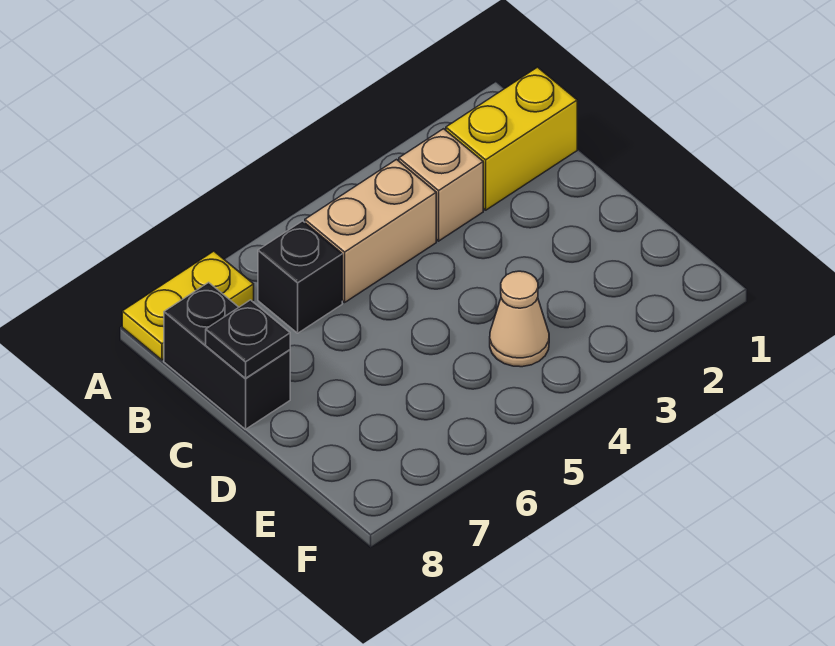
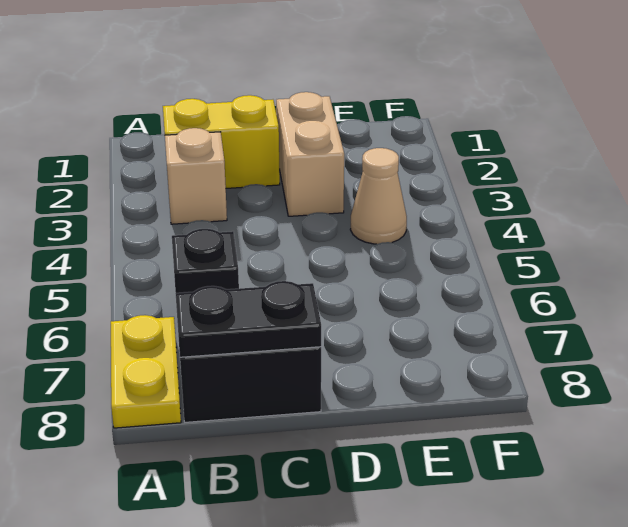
yellow 1x2 brick [446,67,577,210] -> yellow 1x2 brick turned to [163,95,280,188]
tan 1x2 brick [305,160,436,302] -> tan 1x2 brick moved to [276,92,344,216]
black 1x1 plate [206,300,290,378] -> black 1x2 plate [175,281,321,357]

